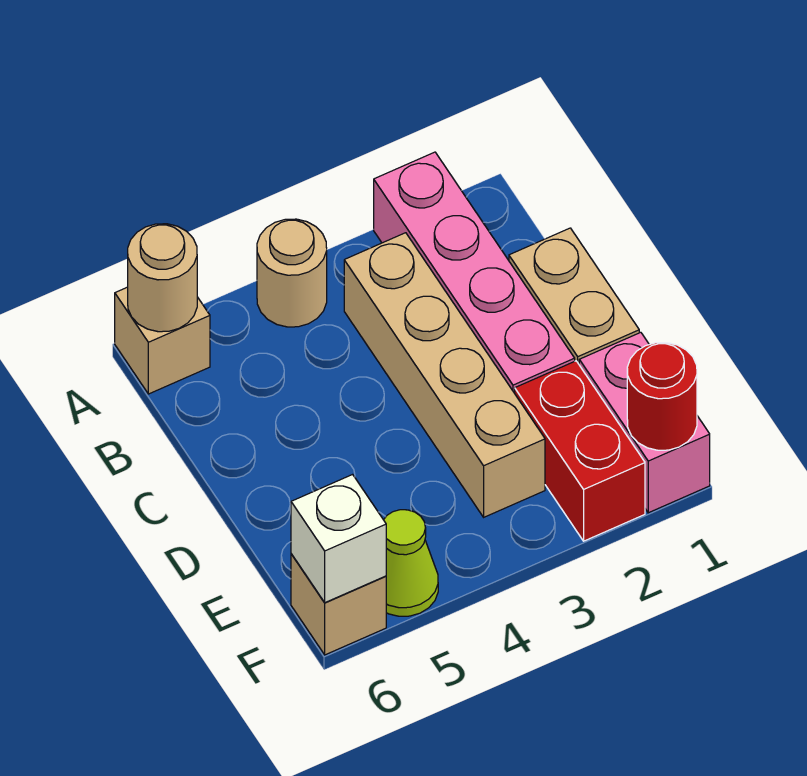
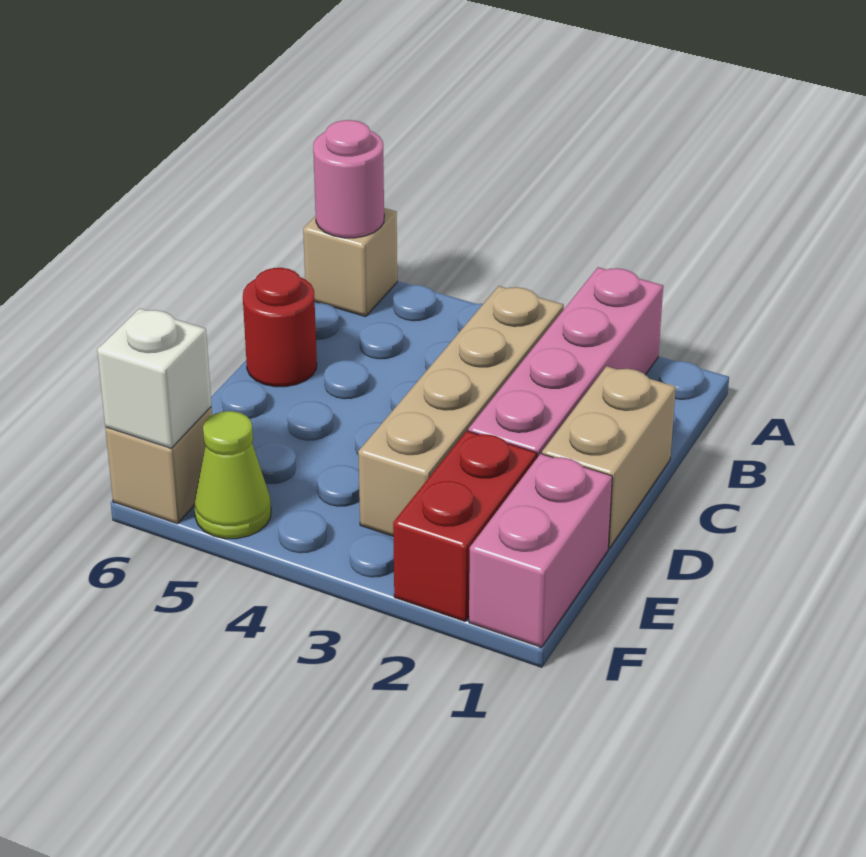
tan 1x1 round brick [257,219,327,327] -> none
tan 1x1 round brick [128,224,197,332] -> pink 1x1 round brick [313,120,384,238]
red 1x1 round brick [627,343,697,450] -> red 1x1 round brick moved to [243,268,317,387]

